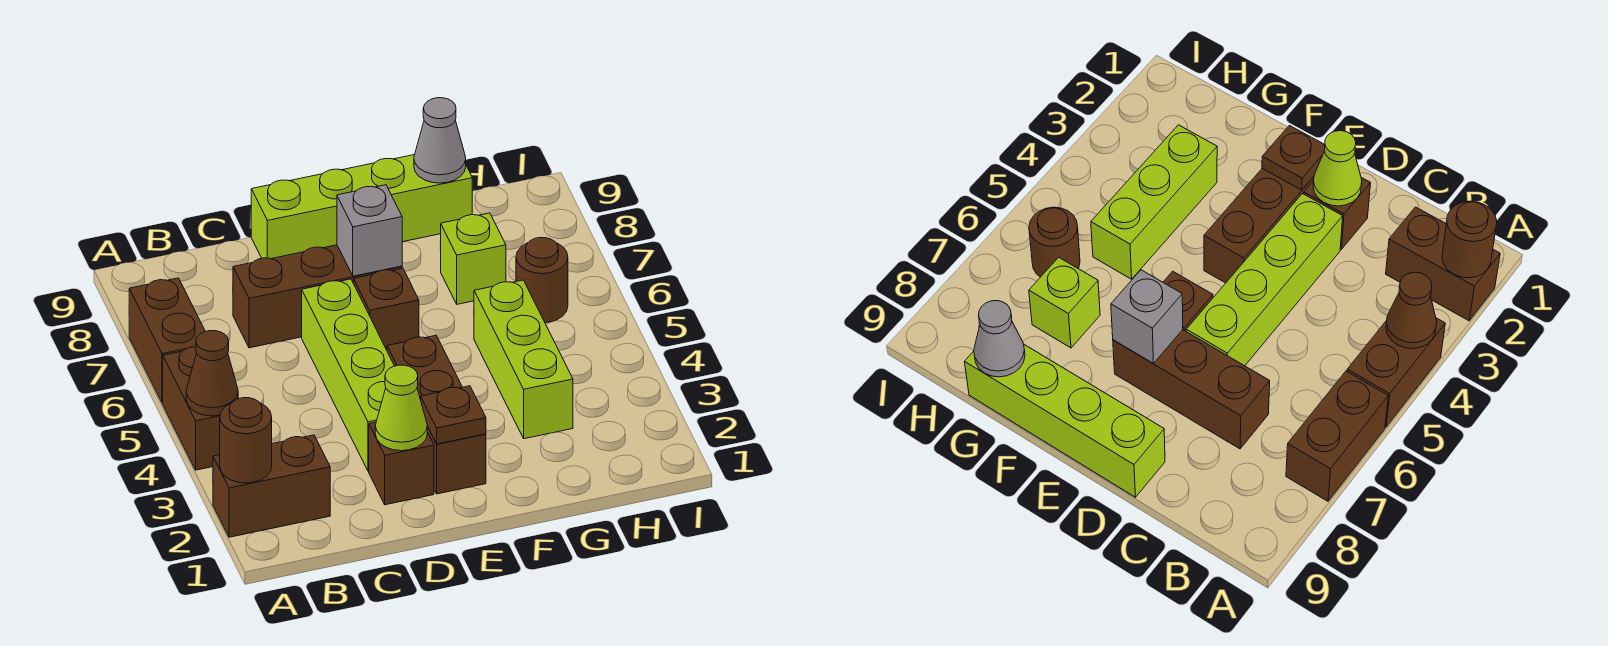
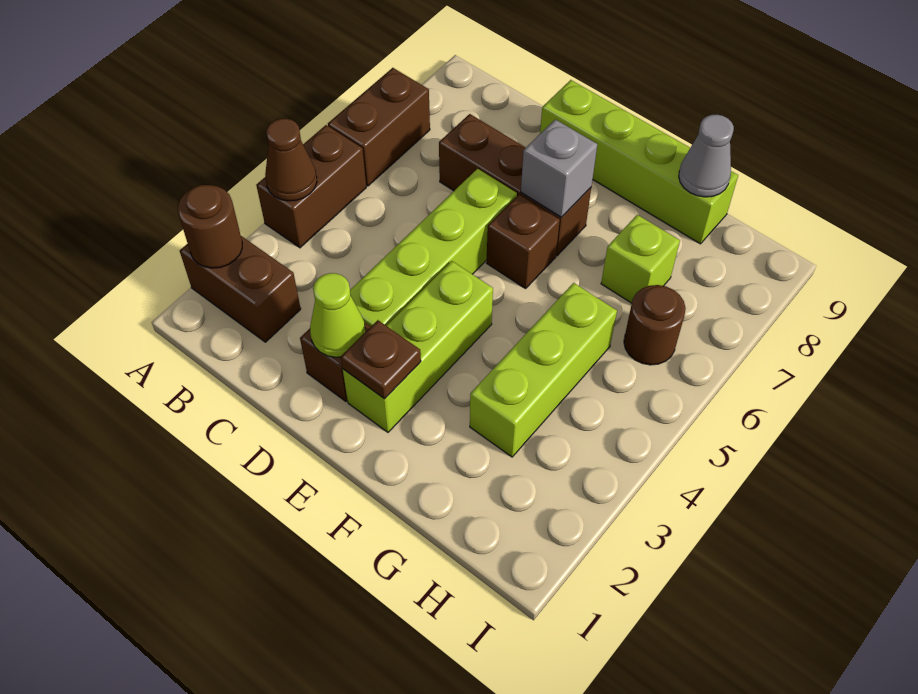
brown 1x3 brick [387,335,486,494] -> lime 1x3 brick [343,261,493,432]

